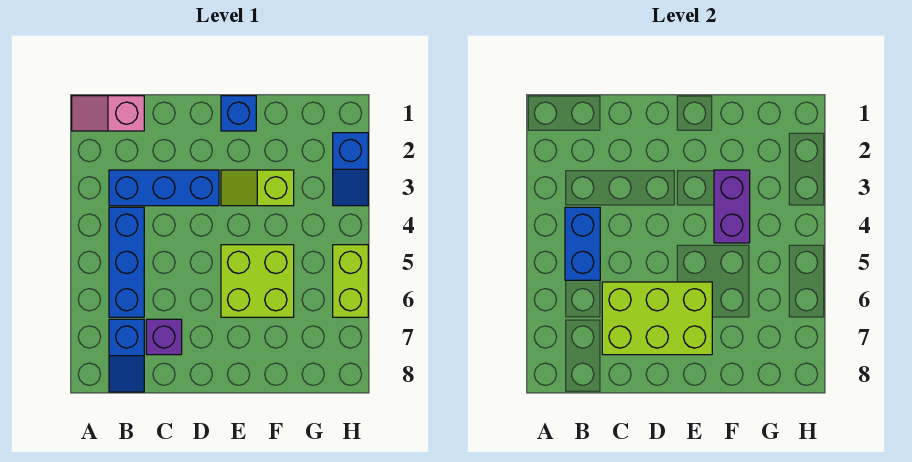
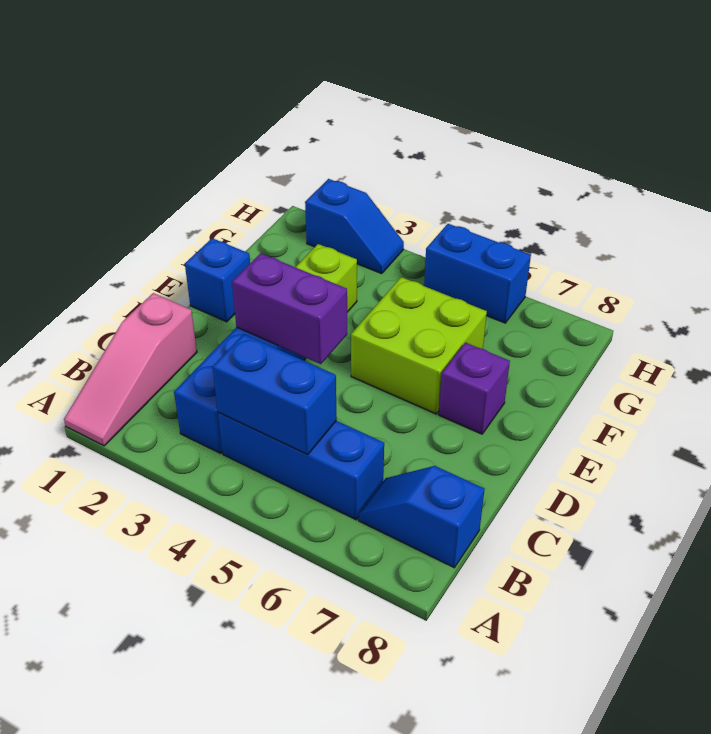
pink 1x2 slope [72,96,144,131] -> pink 1x3 slope [64,293,197,446]
blue 1x2 slope [109,319,144,392] -> blue 1x2 slope turned to [359,466,484,568]
lime 2x3 brick [602,282,712,355] -> none
purple 1x1 brick [146,319,182,355] -> purple 1x1 brick moved to [439,343,510,434]
purple 1x2 brick [714,170,750,243] -> purple 1x2 brick moved to [232,253,347,364]
lime 1x2 brick [333,245,368,317] -> blue 1x2 brick [424,224,531,323]

